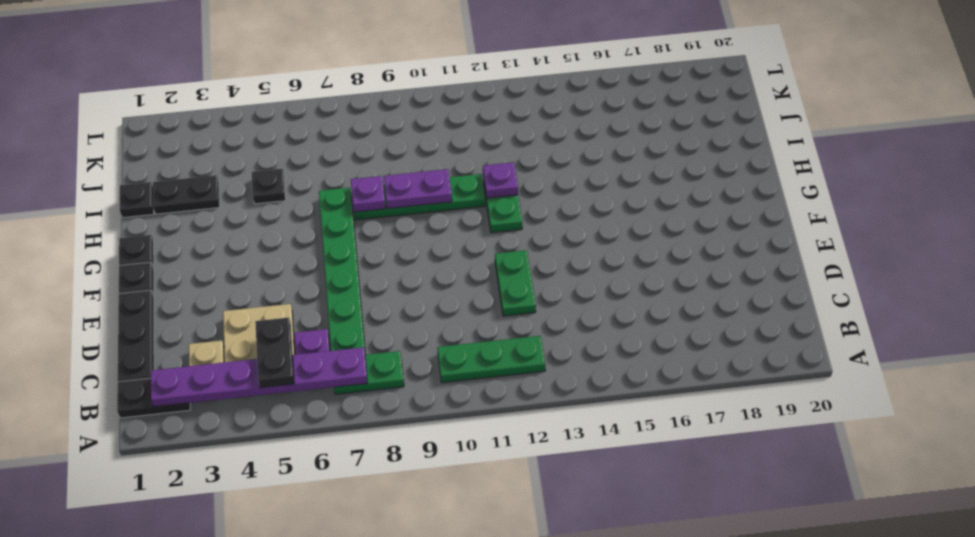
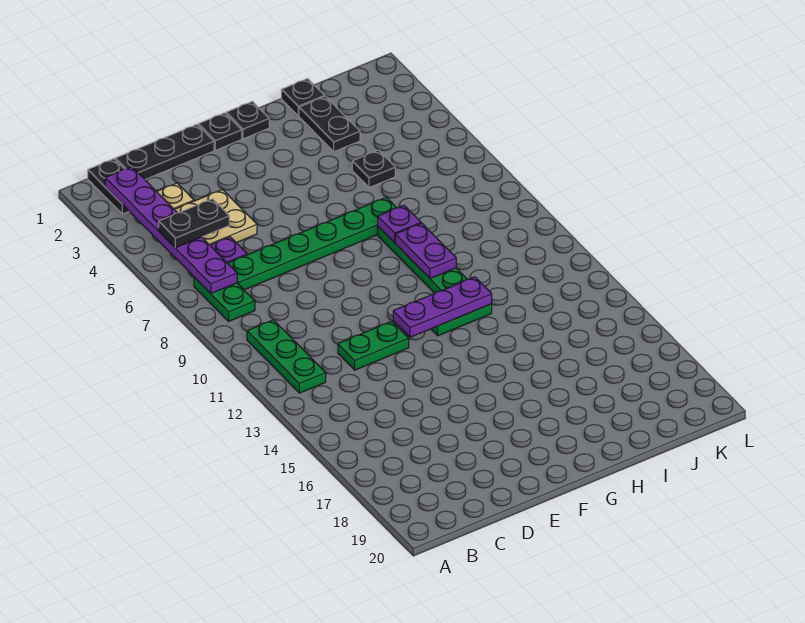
purple 1x1 plate [483,162,518,198] -> purple 1x3 plate [393,277,492,337]

